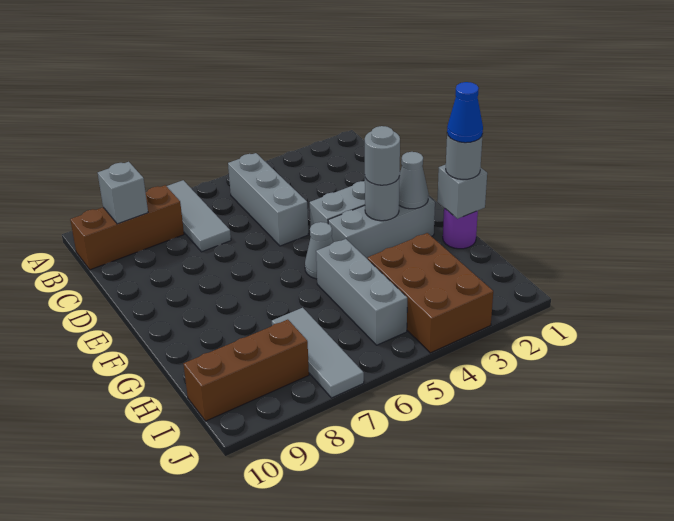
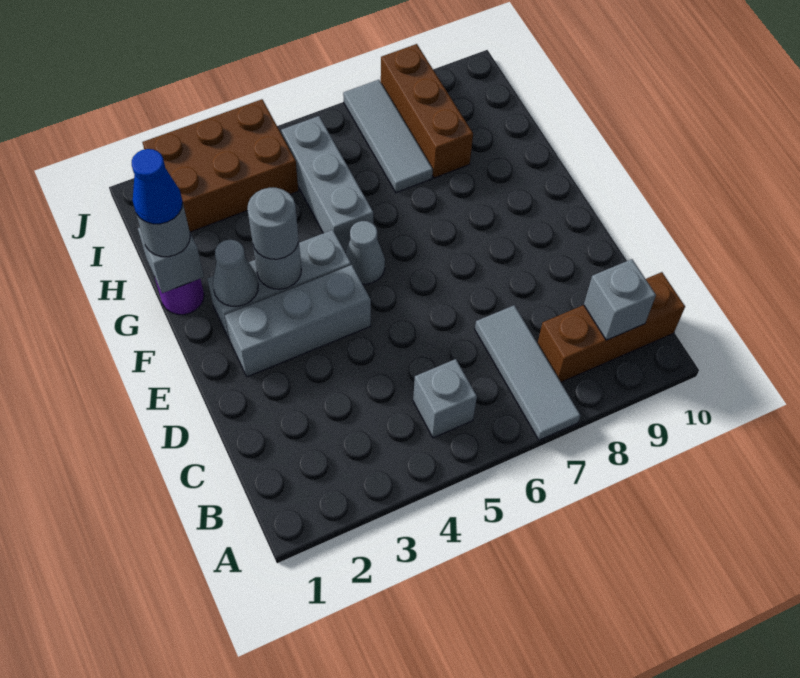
grey 1x3 brick [228,153,309,246] -> grey 1x1 brick [413,359,477,438]
brown 2x3 brick [368,233,493,353] -> brown 2x3 brick turned to [142,99,298,232]
brown 1x3 brick [184,320,309,421] -> brown 1x3 brick turned to [381,44,473,178]

